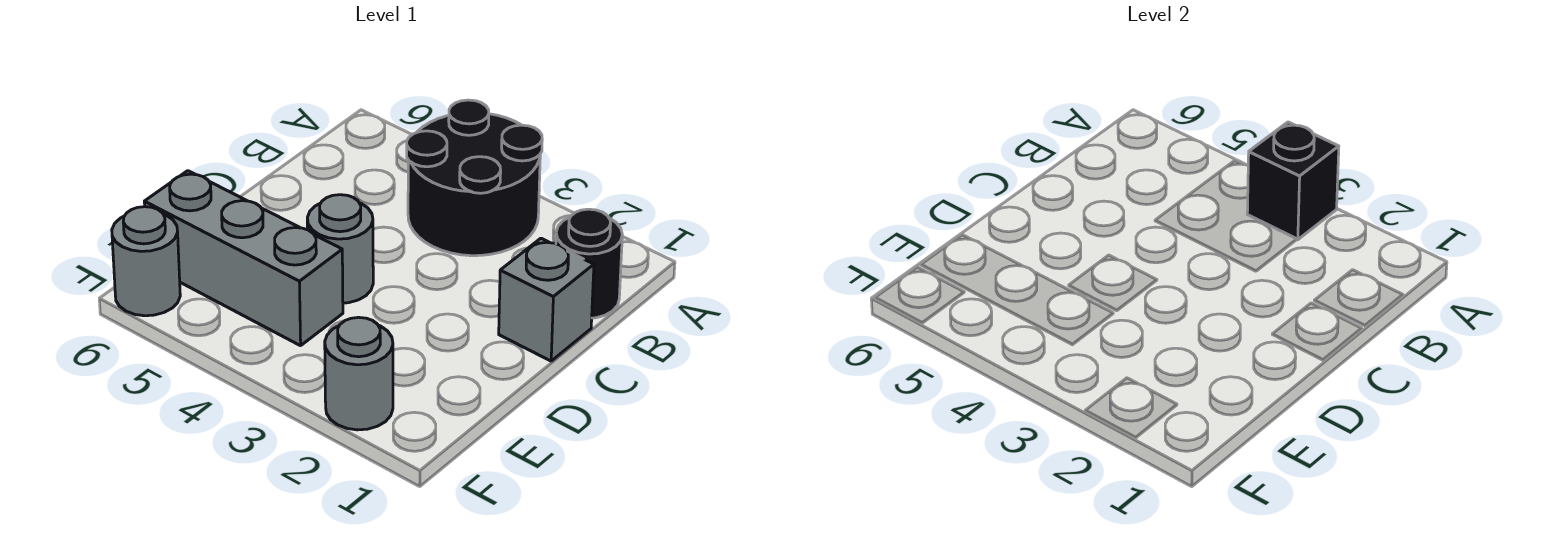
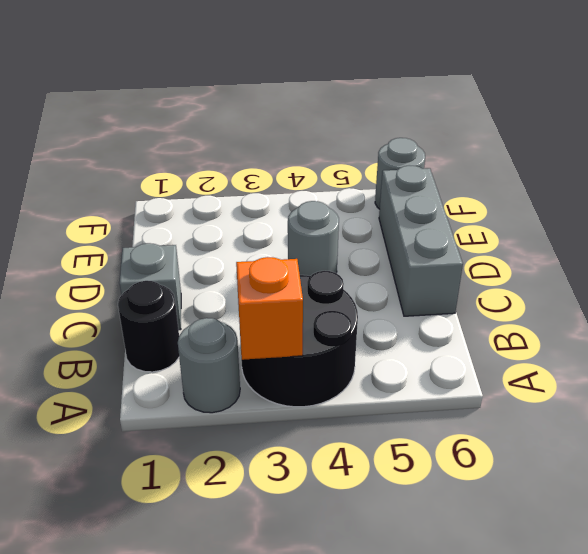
black 1x1 brick [1247,122,1339,240] -> orange 1x1 brick [236,257,303,360]
grey 1x3 brick [144,171,343,346] -> grey 1x3 brick turned to [379,165,463,316]
grey 1x1 round brick [325,317,393,430] -> grey 1x1 round brick moved to [178,318,240,413]

